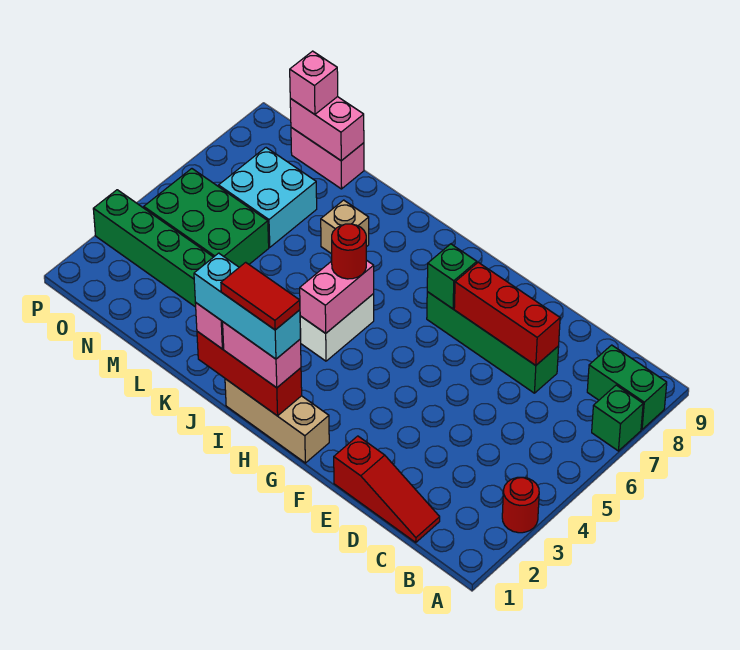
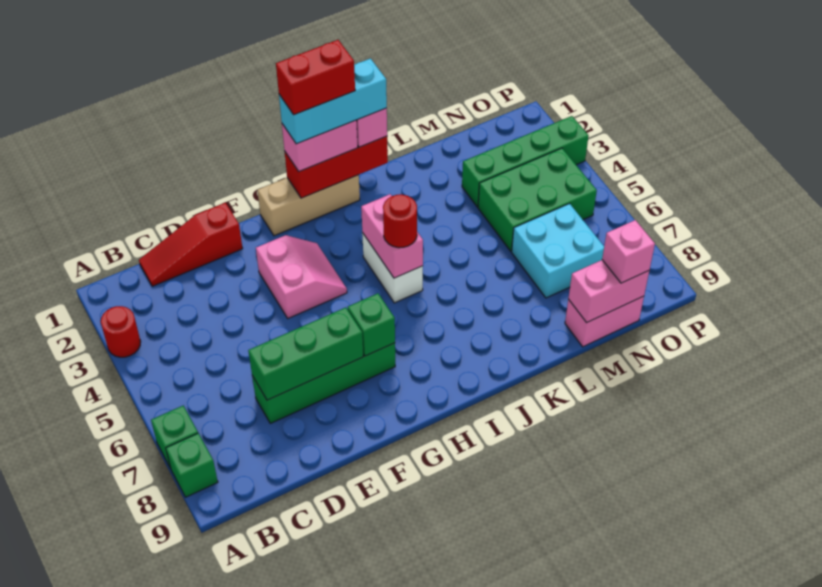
green 1x2 brick [587,345,667,429] -> green 1x1 brick [166,433,218,497]
red 1x3 brick [454,262,560,365] -> green 1x3 brick [248,307,363,400]
none -> pink 2x2 slope [256,235,347,318]
red 1x2 tile [221,262,300,330] -> red 1x2 brick [276,40,355,115]
tan 1x1 brick [321,200,369,254] -> none

